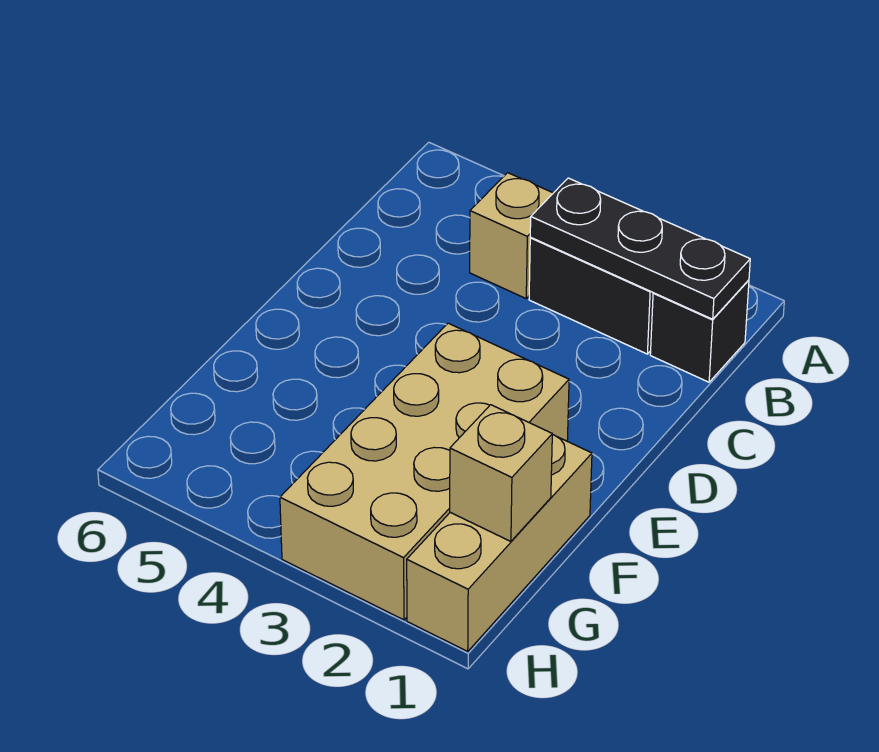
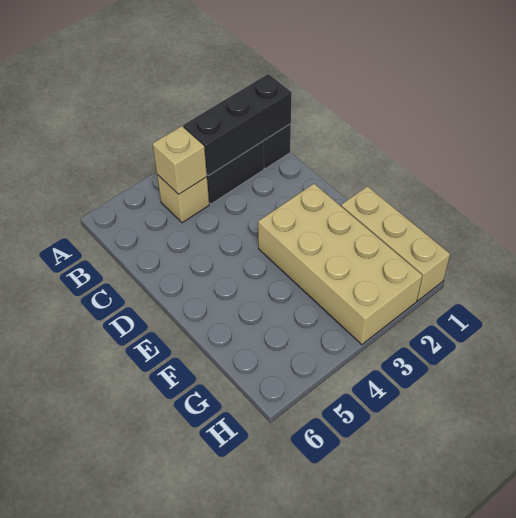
black 1x3 plate [530,178,750,319] -> black 1x3 brick [183,74,292,176]
tan 1x1 brick [450,405,552,541] -> tan 1x1 brick moved to [153,126,207,194]

